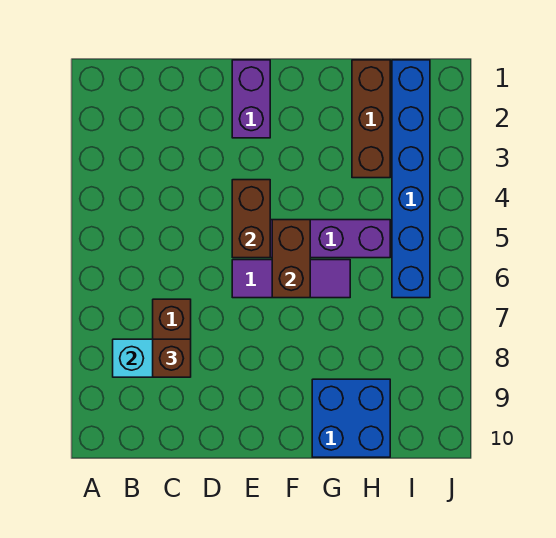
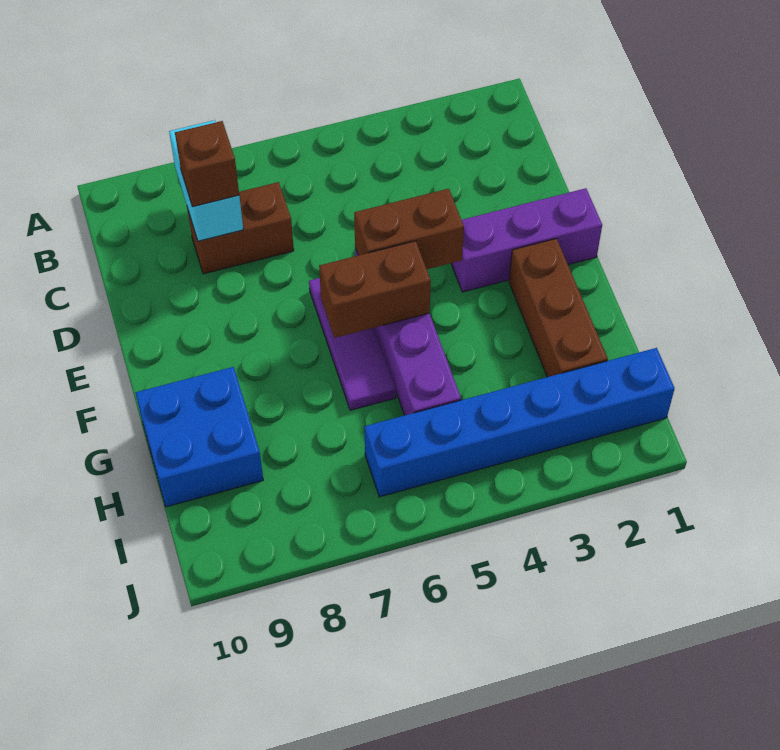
purple 1x2 brick [232,60,270,138] -> purple 1x3 brick [451,188,602,292]
brown 1x3 brick [352,60,390,178] -> brown 1x3 brick turned to [509,239,608,377]

